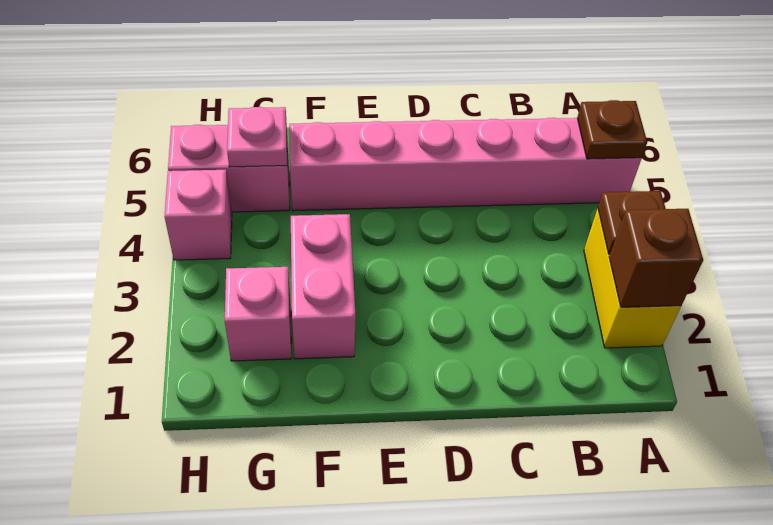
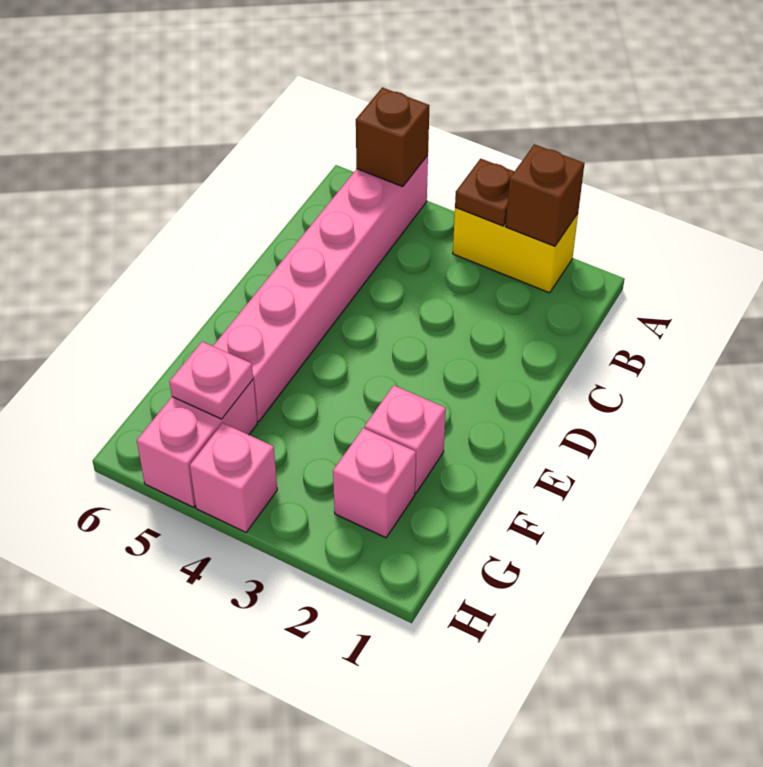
brown 1x1 plate [577,100,647,159] -> brown 1x1 brick [356,88,430,187]
pink 1x2 brick [291,214,356,359] -> pink 1x1 brick [365,385,446,493]

